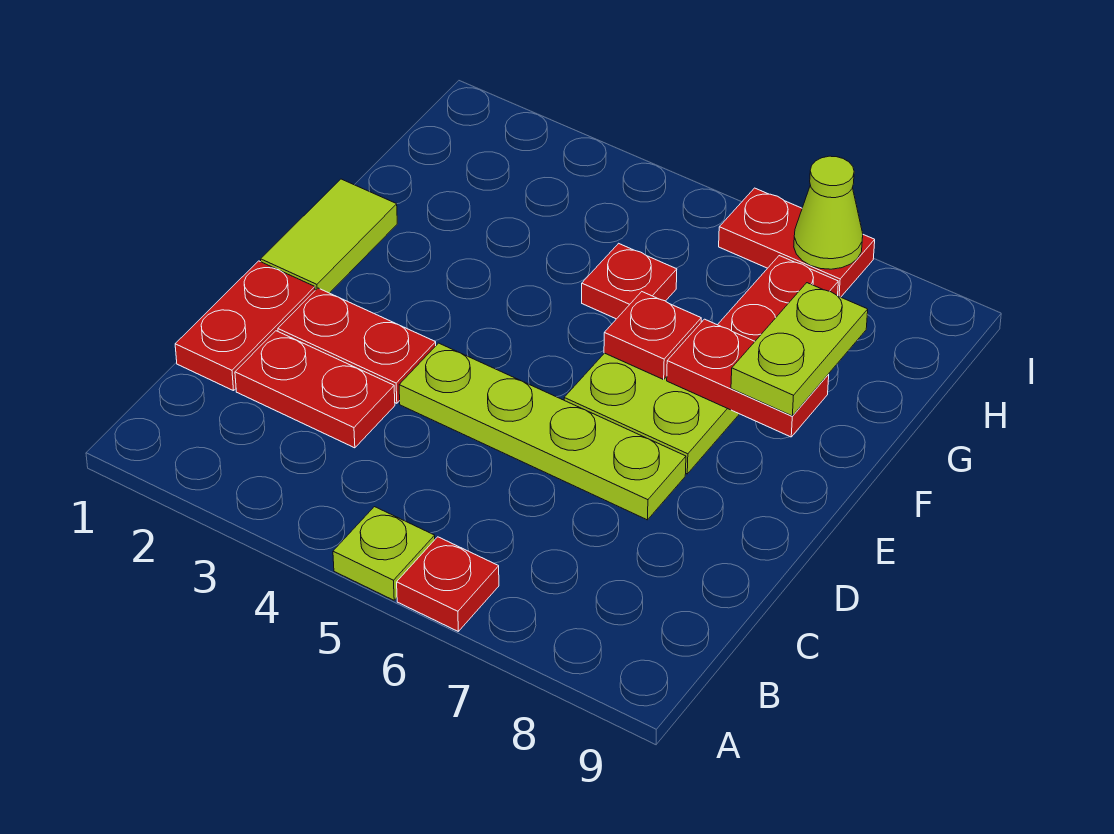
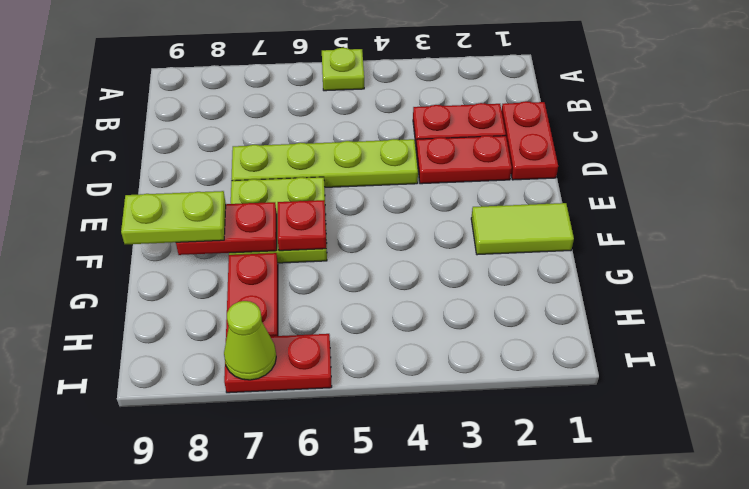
red 1x1 plate [397,537,499,631] -> none
lime 1x2 tile [261,179,397,293] -> lime 1x2 tile turned to [471,203,574,255]
lime 1x2 plate [731,283,868,416] -> lime 1x2 plate turned to [121,191,226,244]
red 1x1 plate [582,243,677,319] -> none

